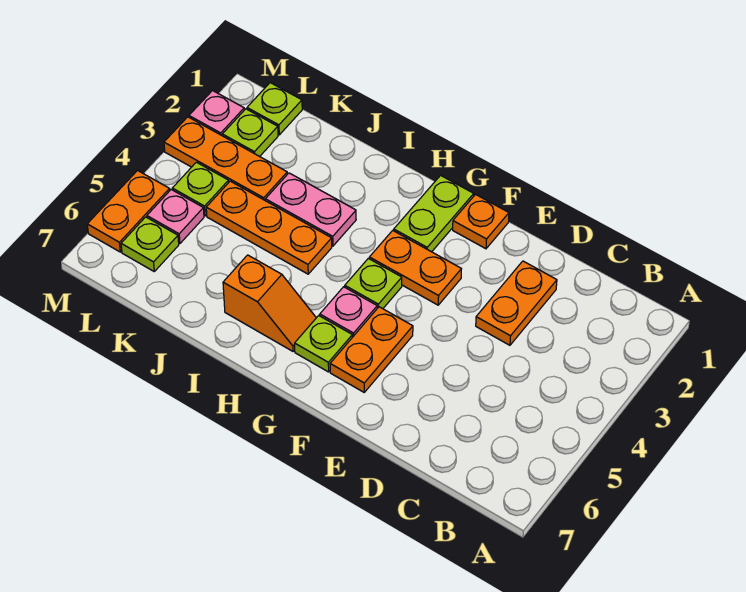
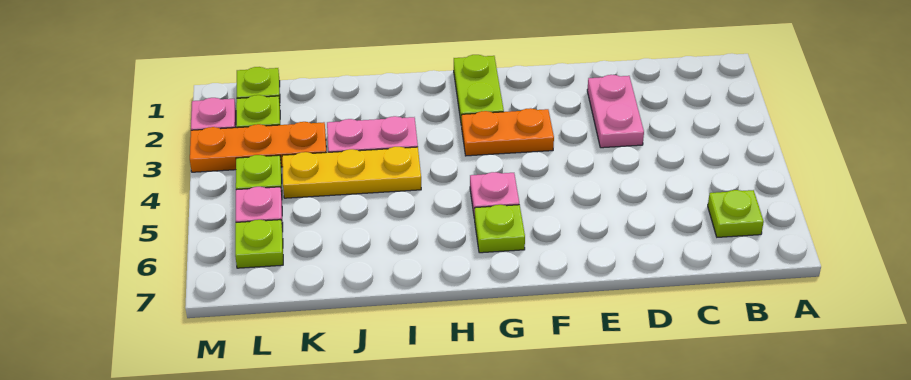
orange 1x2 plate [476,261,557,345] -> pink 1x2 plate [587,75,644,148]
orange 1x1 plate [453,195,509,249] -> none
orange 1x2 plate [330,307,413,392] -> none
lime 1x1 plate [345,258,402,309] -> lime 1x1 plate moved to [708,190,764,237]
orange 1x2 slope [223,255,316,351] -> none
orange 1x3 plate [206,181,332,274] -> yellow 1x3 plate [282,147,421,198]
orange 1x2 plate [87,171,170,252] -> none

